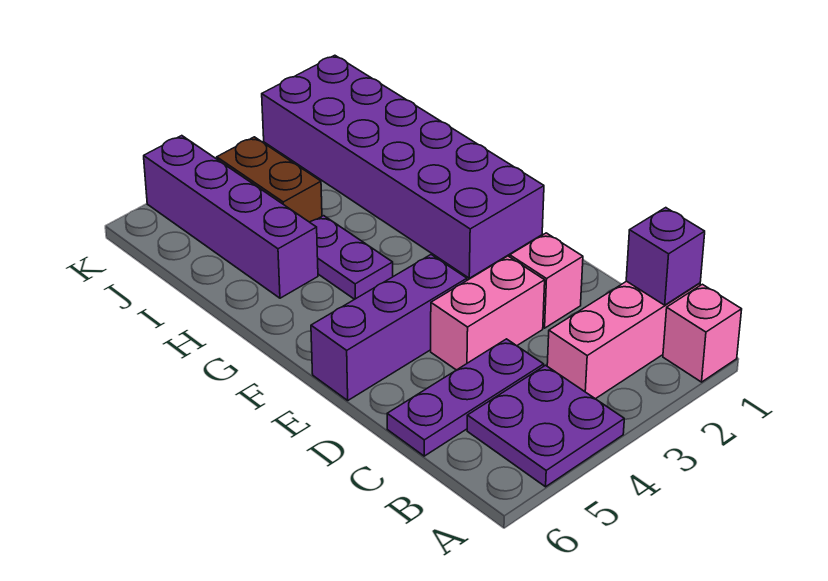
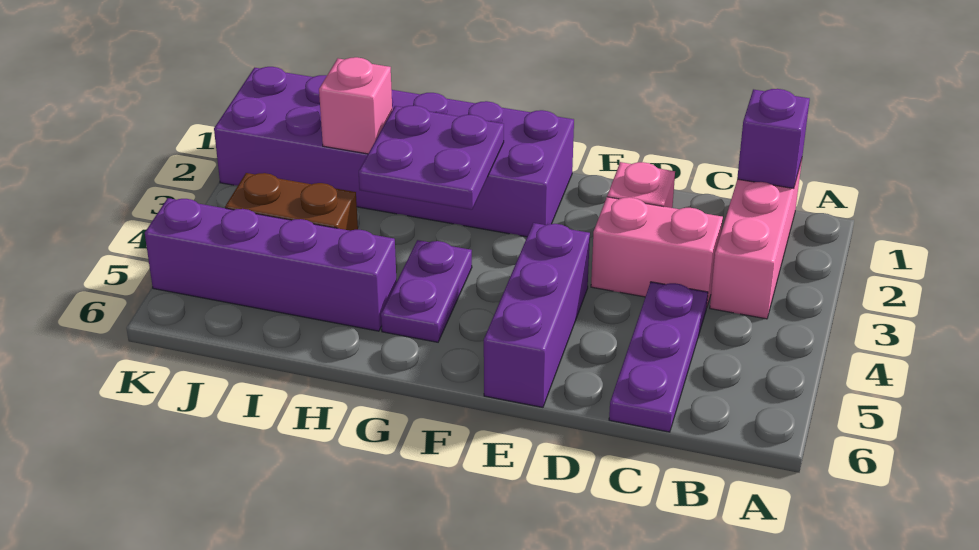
pink 1x1 brick [663,284,742,382] -> pink 1x1 brick moved to [319,57,392,154]
purple 2x2 plate [467,365,624,487] -> purple 2x2 plate moved to [359,105,504,210]
pink 1x2 brick [431,256,545,370] -> pink 1x2 brick turned to [591,197,723,306]
purple 1x2 plate [310,216,393,299] -> purple 1x2 plate turned to [381,240,472,342]

